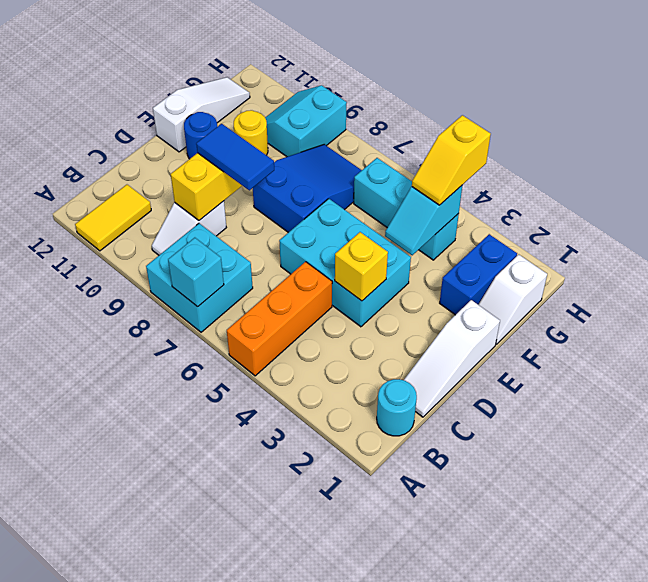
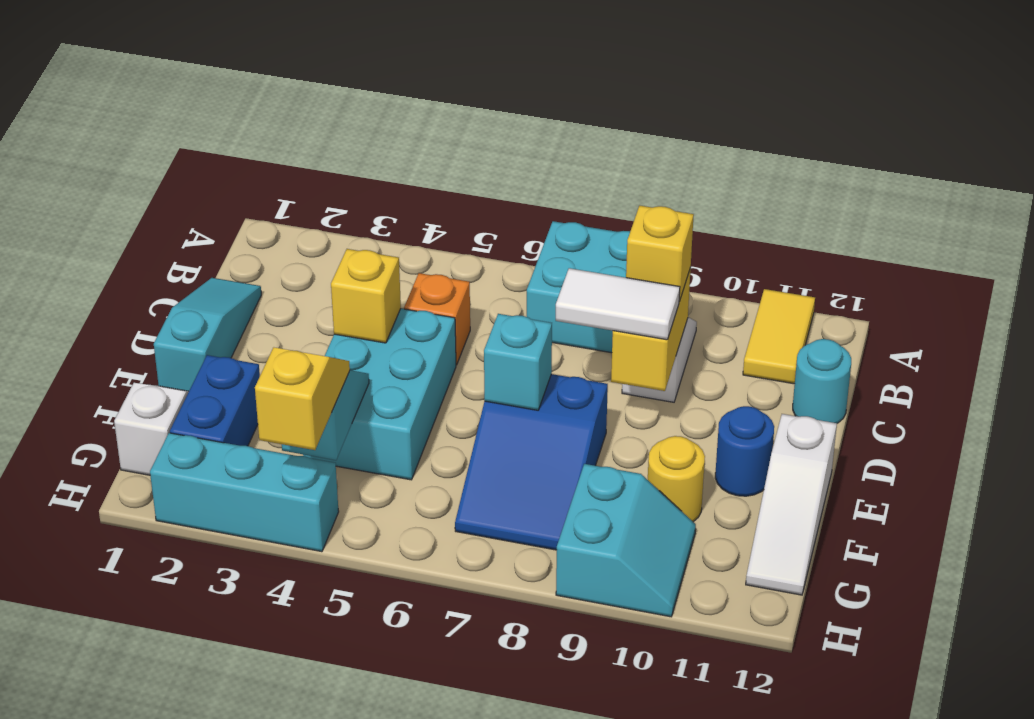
orange 1x3 brick [227,262,332,376] -> orange 1x1 brick [404,273,470,365]
cyan 1x1 brick [168,238,224,307] -> cyan 1x1 brick moved to [484,314,552,410]
cyan 1x1 round brick [377,379,417,436] -> cyan 1x1 round brick moved to [793,339,851,423]
white 1x3 slope [404,300,500,417] -> cyan 1x3 slope [154,278,261,391]
none -> yellow 1x1 brick [626,206,694,302]
cyan 2x3 brick [279,199,411,327] -> cyan 2x3 brick turned to [303,309,456,480]
blue 1x2 tile [196,124,274,190] -> white 1x2 tile [556,268,680,340]
cyan 1x3 brick [354,158,459,260] -> cyan 1x3 brick moved to [150,433,339,552]

